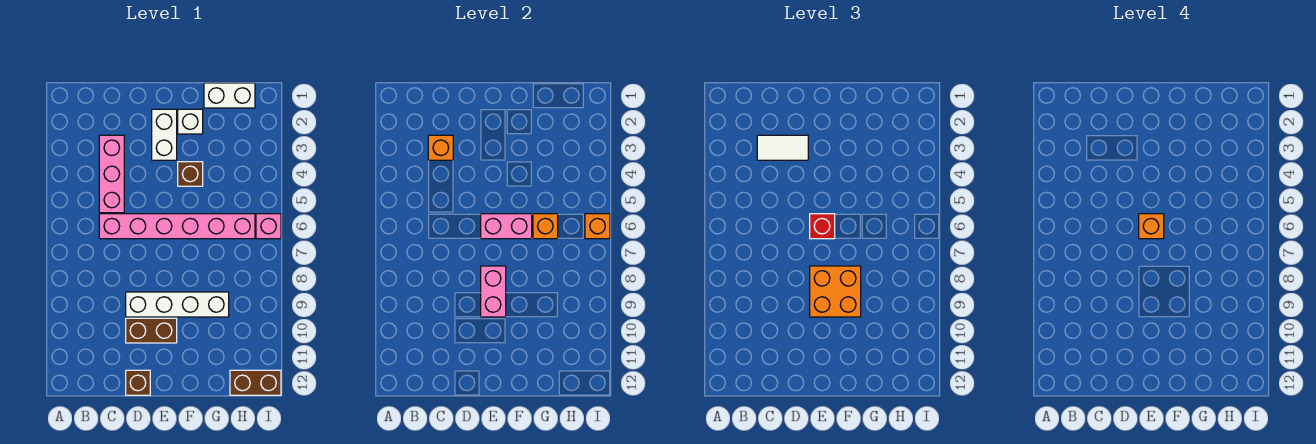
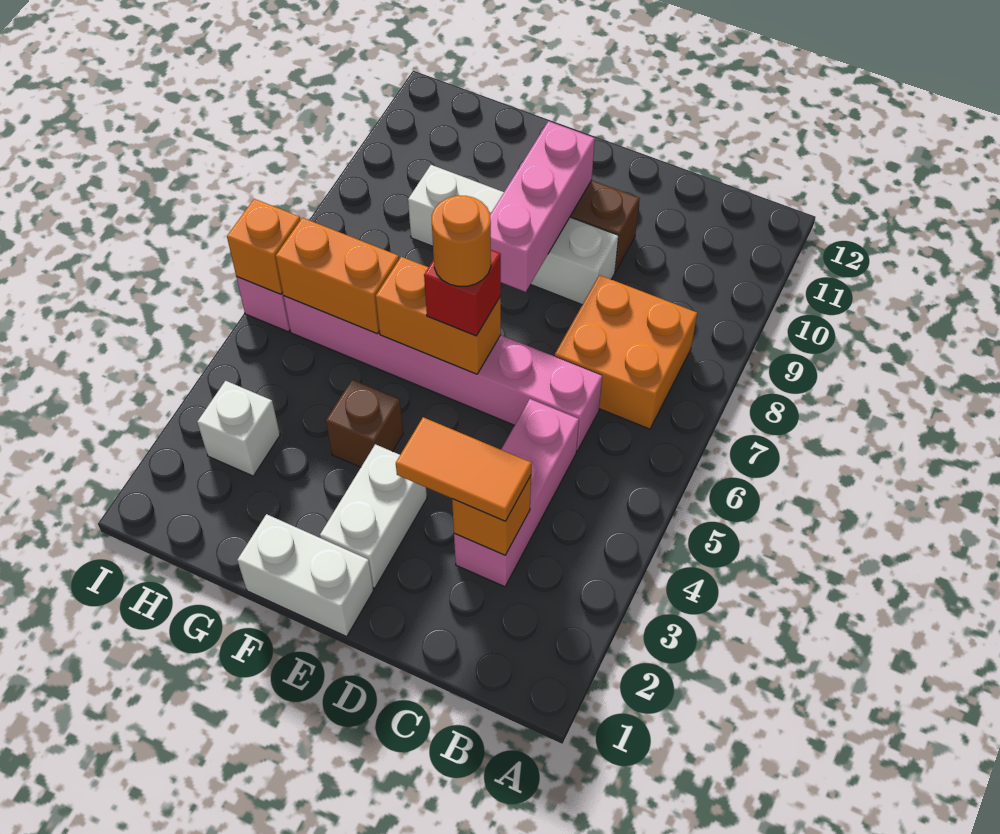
white 1x2 tile [757,135,808,160] -> orange 1x2 tile [396,417,532,521]
brown 1x1 brick [126,370,150,395] -> none
pink 1x2 brick [481,214,532,239] -> orange 1x2 brick [376,257,501,374]
orange 1x1 brick [1139,214,1164,239] -> orange 1x1 round brick [432,196,491,286]
pink 1x2 brick [481,266,506,317] -> pink 1x3 brick [490,121,595,292]
orange 2x2 brick [810,266,861,317] -> orange 2x2 brick moved to [555,275,697,429]
white 1x1 brick [178,109,203,134] -> white 1x1 brick moved to [197,381,280,476]
white 1x2 brick [204,83,255,108] -> white 1x2 brick moved to [237,514,373,637]
orange 1x1 brick [533,214,558,239] -> orange 1x2 brick [276,218,399,334]
brown 1x2 brick [230,370,281,395] -> none

